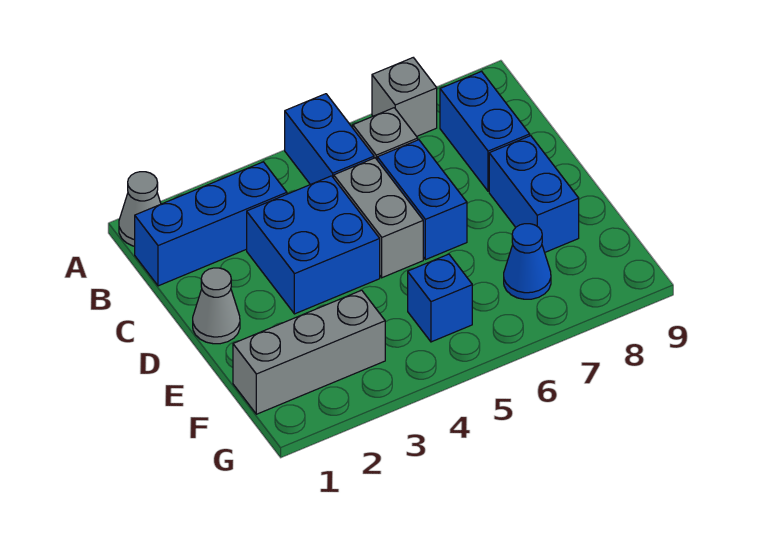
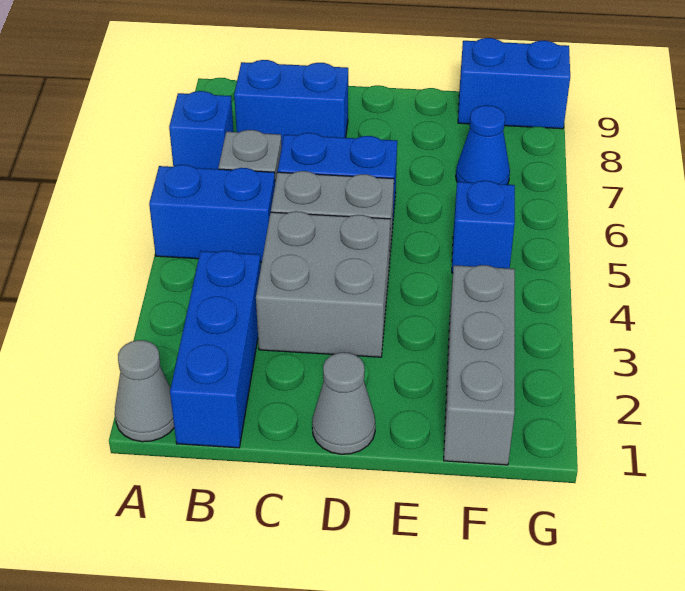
grey 1x1 brick [372,58,437,136] -> blue 1x1 brick [169,91,234,169]
blue 2x2 brick [247,176,380,314] -> grey 2x2 brick [256,211,390,357]
blue 1x2 brick [489,136,579,252] -> blue 1x2 brick moved to [458,38,570,129]

